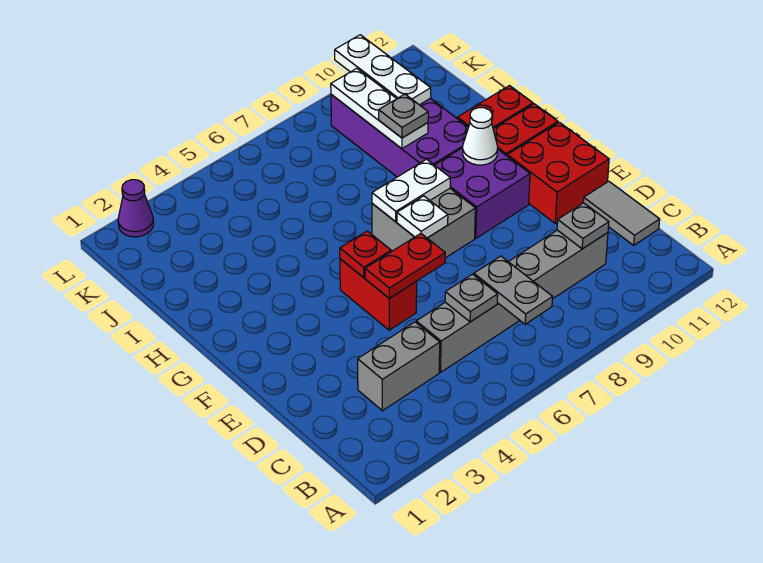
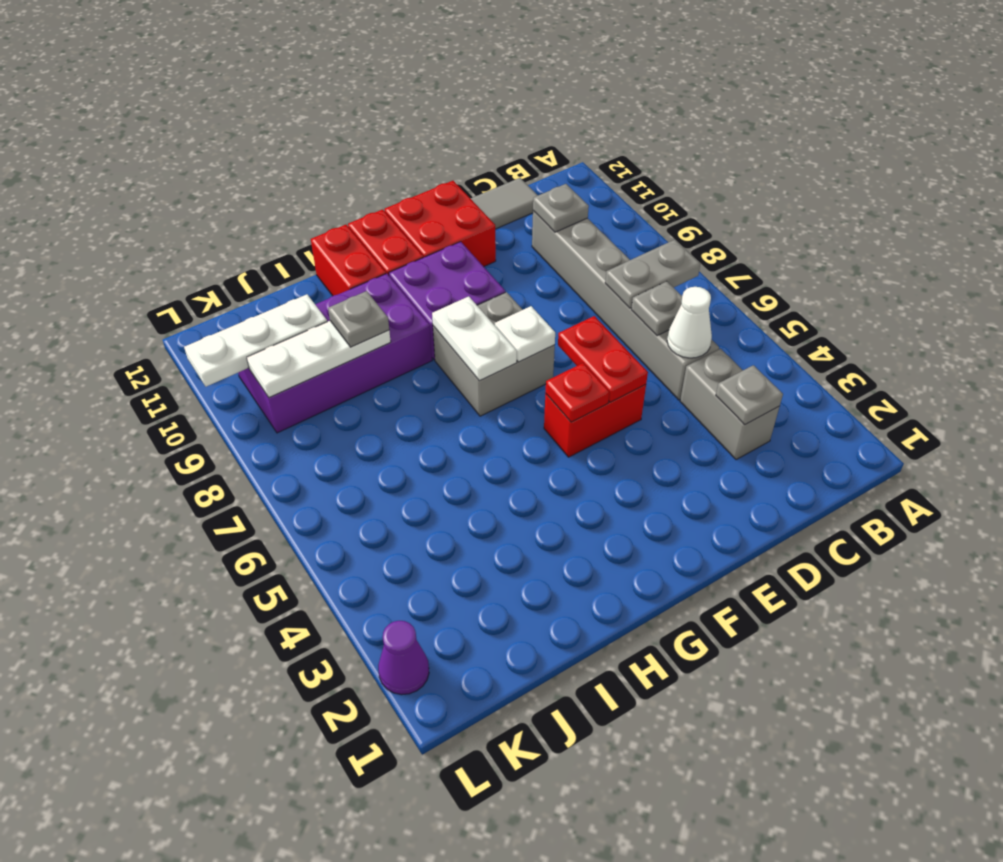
none -> grey 1x1 plate [716,365,783,425]
white 1x1 cone [463,108,498,165] -> white 1x1 cone moved to [667,287,712,358]

